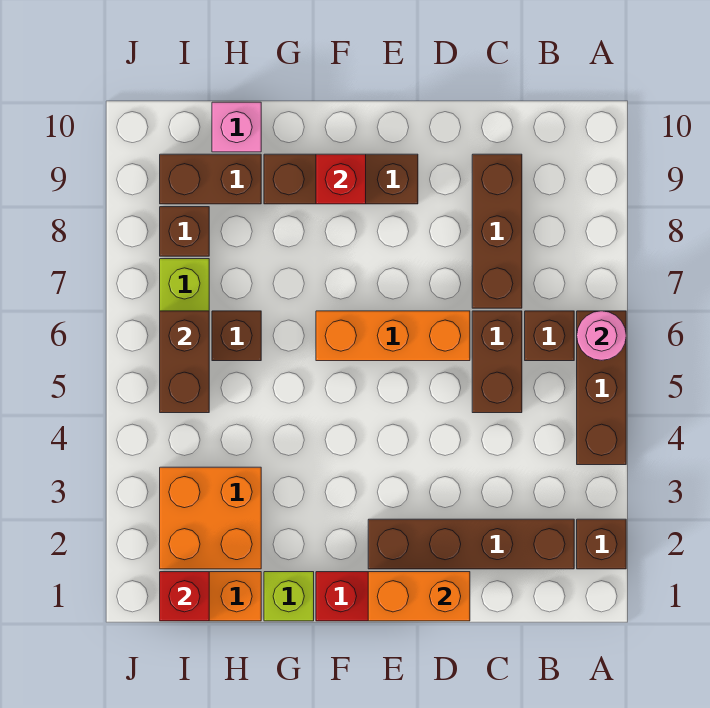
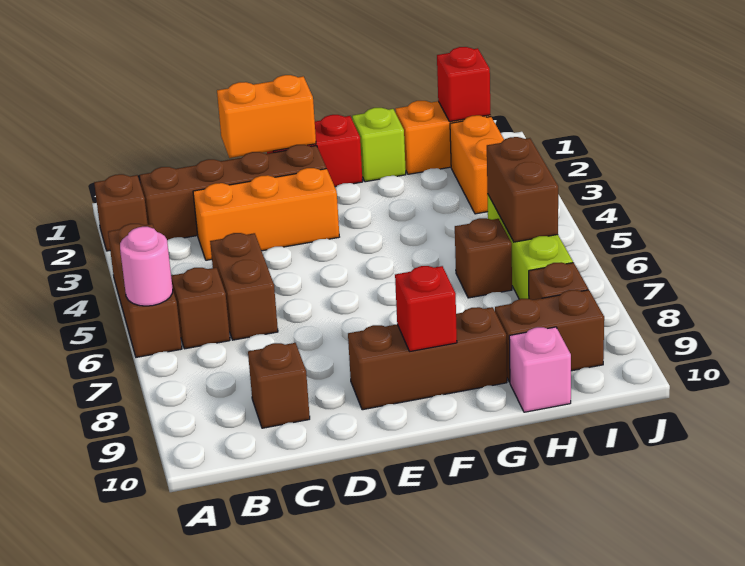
brown 1x3 brick [472,154,522,308] -> brown 1x1 brick [248,343,310,428]
orange 1x3 brick [316,311,470,361] -> orange 1x3 brick moved to [193,168,339,260]
orange 2x2 brick [160,467,261,569] -> orange 1x2 brick [450,115,504,214]

